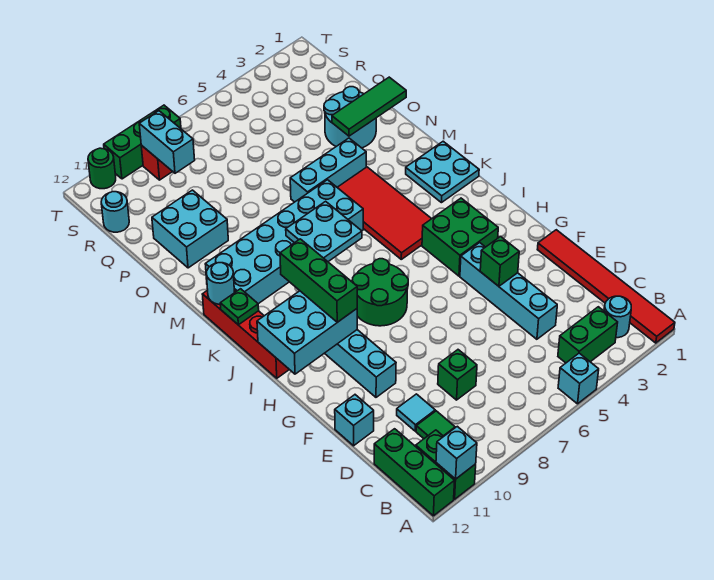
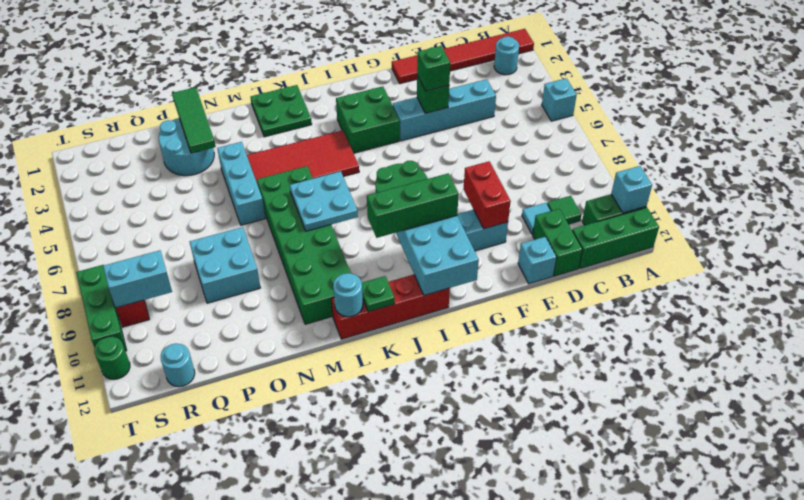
green 1x2 brick [558,307,618,363] -> green 1x2 brick moved to [533,209,583,276]
green 1x1 brick [438,350,477,400] -> green 1x1 brick moved to [417,46,450,91]
none -> red 1x2 brick [464,161,511,229]
cyan 2x2 plate [406,141,479,203] -> green 2x2 plate [251,85,312,137]
cyan 2x6 brick [205,180,363,304] -> green 2x6 brick [257,166,351,324]
cyan 2x2 brick [152,190,228,268] -> cyan 2x2 brick moved to [190,227,261,303]

